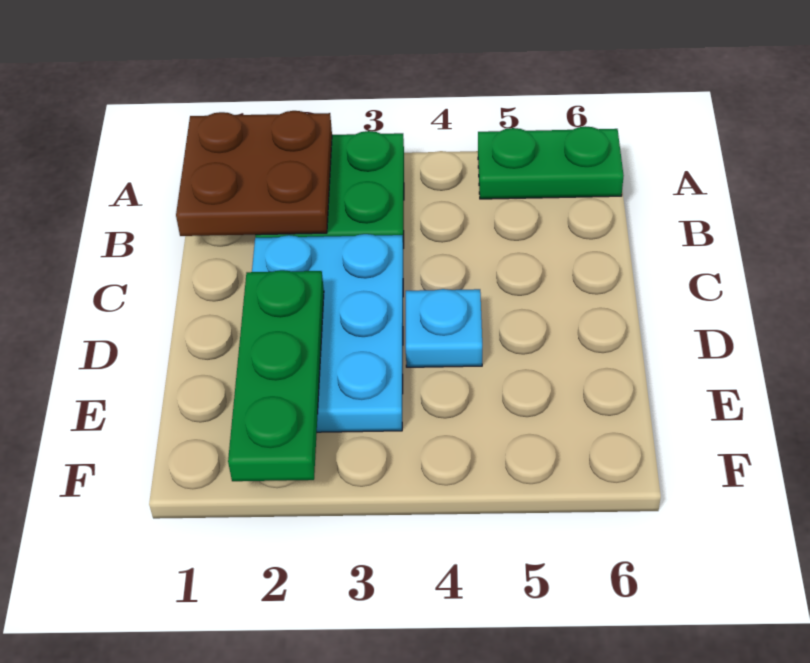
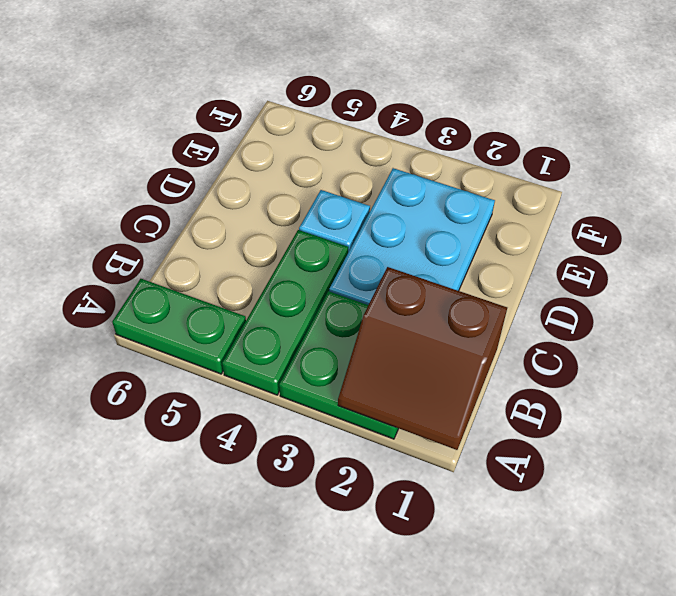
brown 2x2 plate [176,111,332,236] -> brown 2x2 slope [338,267,507,450]
green 1x3 plate [228,270,324,481] -> green 1x3 plate moved to [222,230,348,395]

